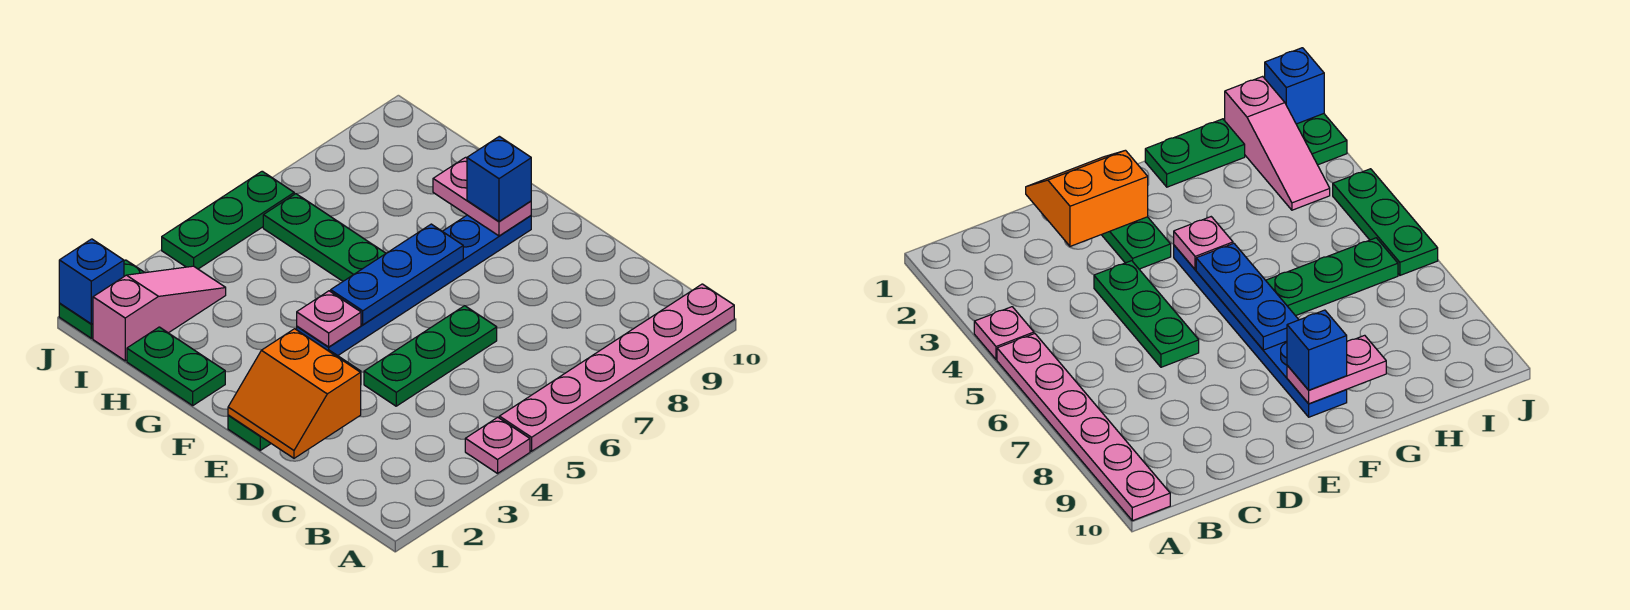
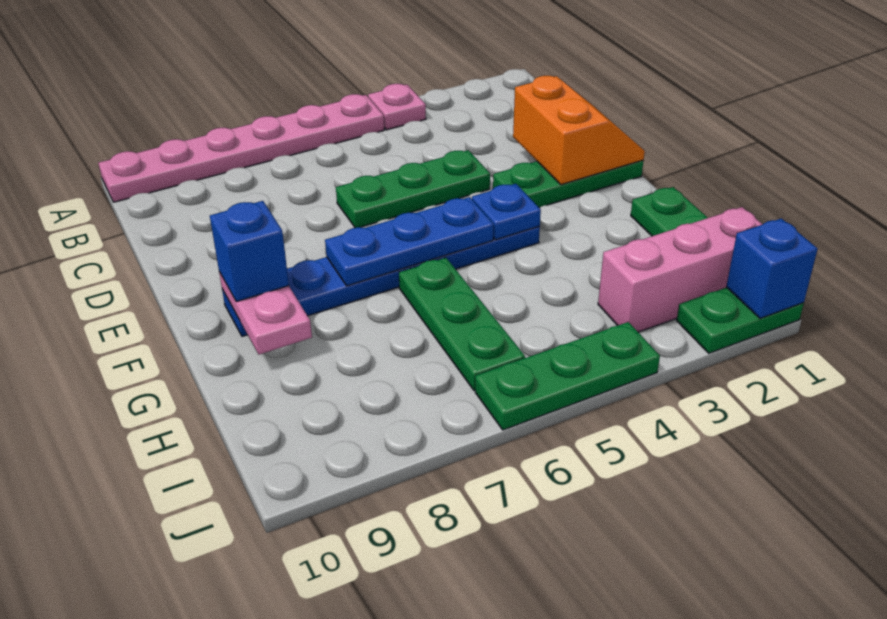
pink 1x1 plate [297,291,361,347] -> blue 1x1 plate [472,184,541,240]
pink 1x3 slope [93,266,226,361] -> pink 1x3 brick [598,207,763,332]

